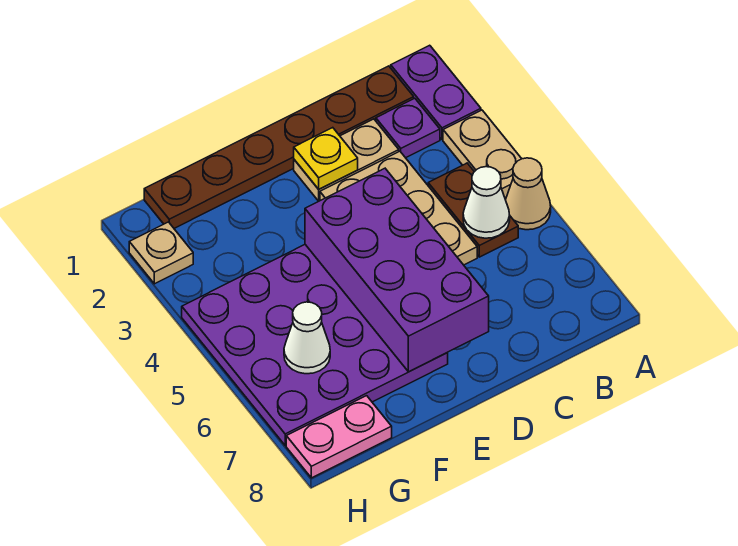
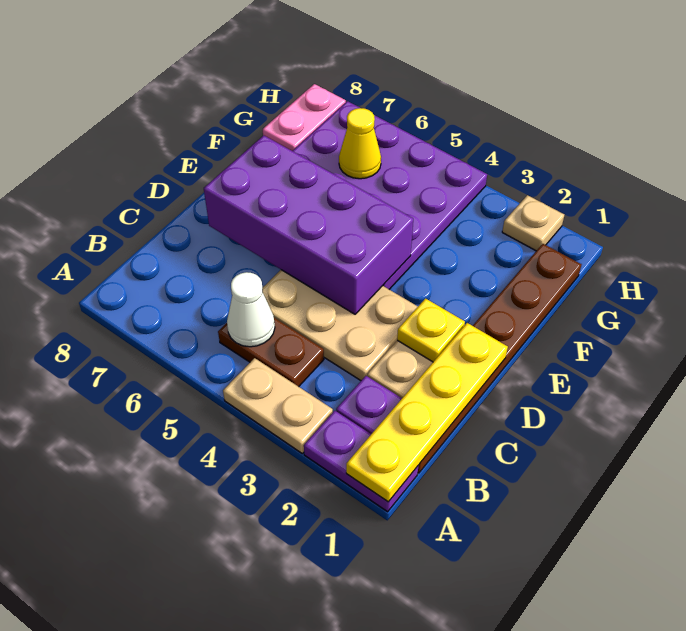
none -> yellow 1x4 plate [346,323,508,502]
tan 1x1 cone [506,158,551,230] -> none
white 1x1 cone [284,302,330,374] -> yellow 1x1 cone [339,108,381,179]

